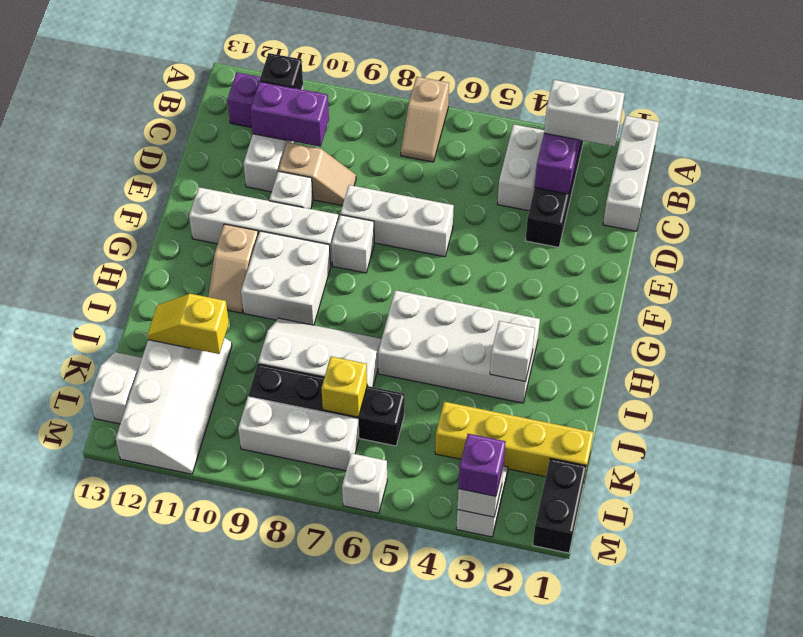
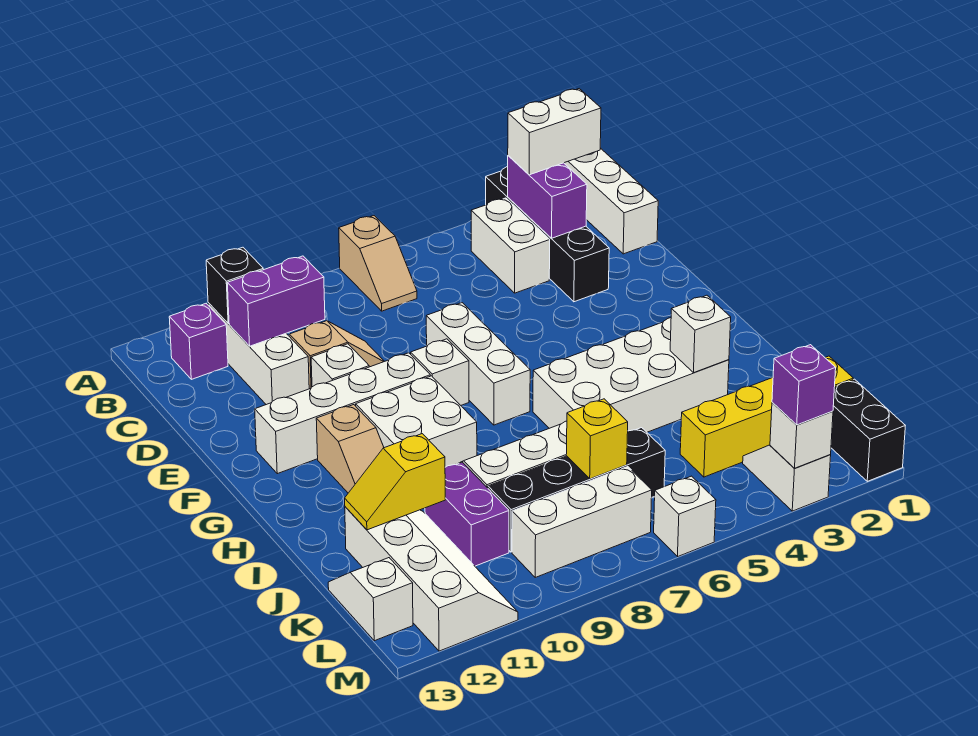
white 1x3 brick [340,185,454,257] -> white 1x3 brick turned to [426,303,530,425]
none -> purple 1x2 brick [425,462,509,566]

